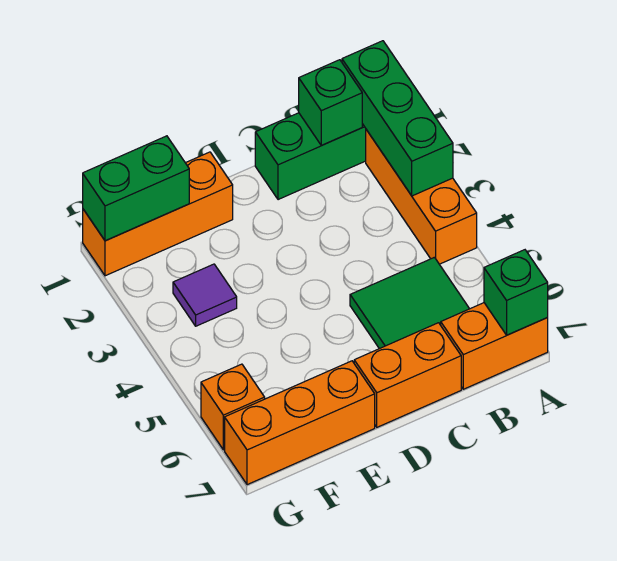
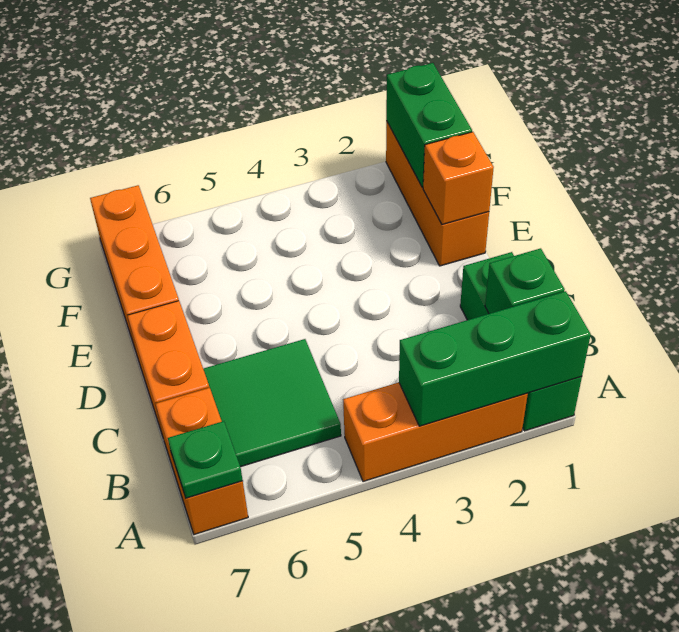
green 1x1 brick [484,250,548,335] -> green 1x1 plate [168,421,243,498]
purple 1x1 tile [173,264,237,326] -> none
orange 1x1 brick [201,364,265,450] -> orange 1x1 brick moved to [423,132,494,224]

